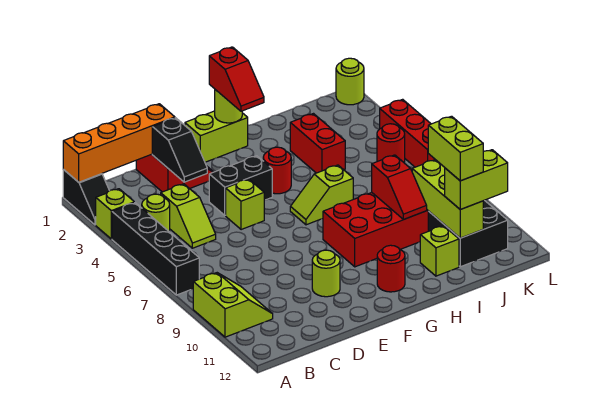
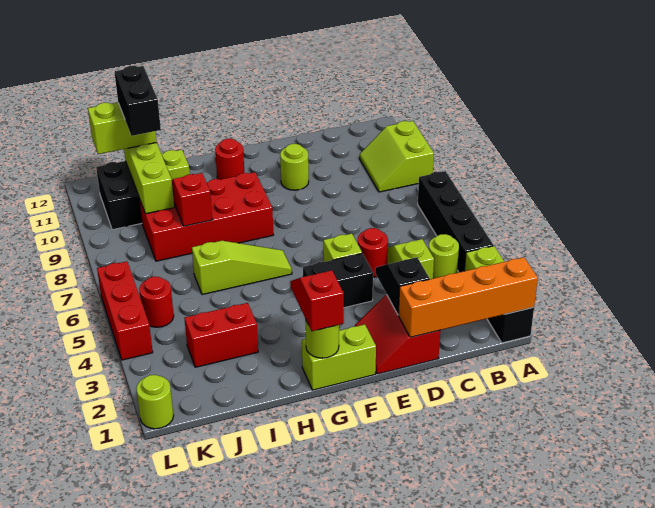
red 1x1 round brick [263,147,291,194] -> red 1x1 round brick moved to [358,228,388,277]
lime 1x2 slope [290,165,353,225] -> lime 1x3 slope [192,241,292,295]
red 1x2 brick [290,114,345,173] -> red 1x2 brick turned to [184,303,258,367]
lime 1x2 brick [428,116,483,181] -> black 1x2 brick [114,66,161,136]

